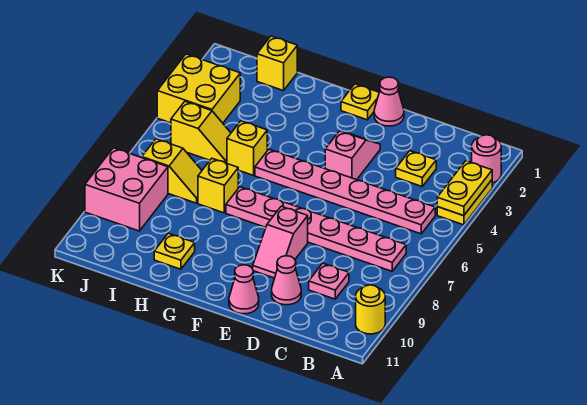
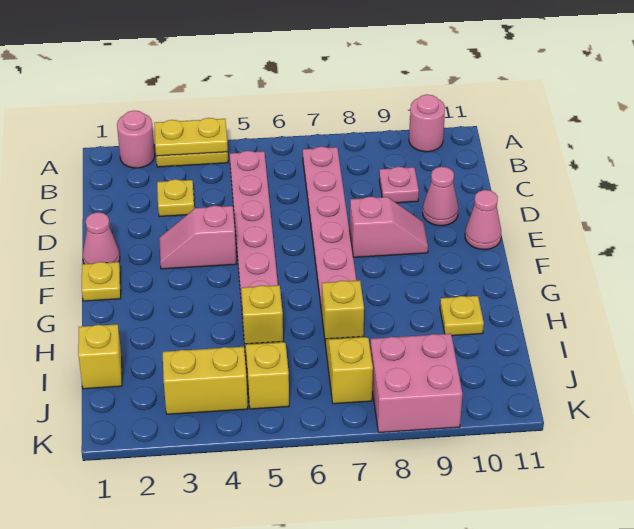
yellow 1x1 round brick [356,285,385,334] -> pink 1x1 round brick [409,94,445,152]
yellow 2x2 brick [157,54,240,123] -> yellow 1x2 brick [163,347,248,414]

